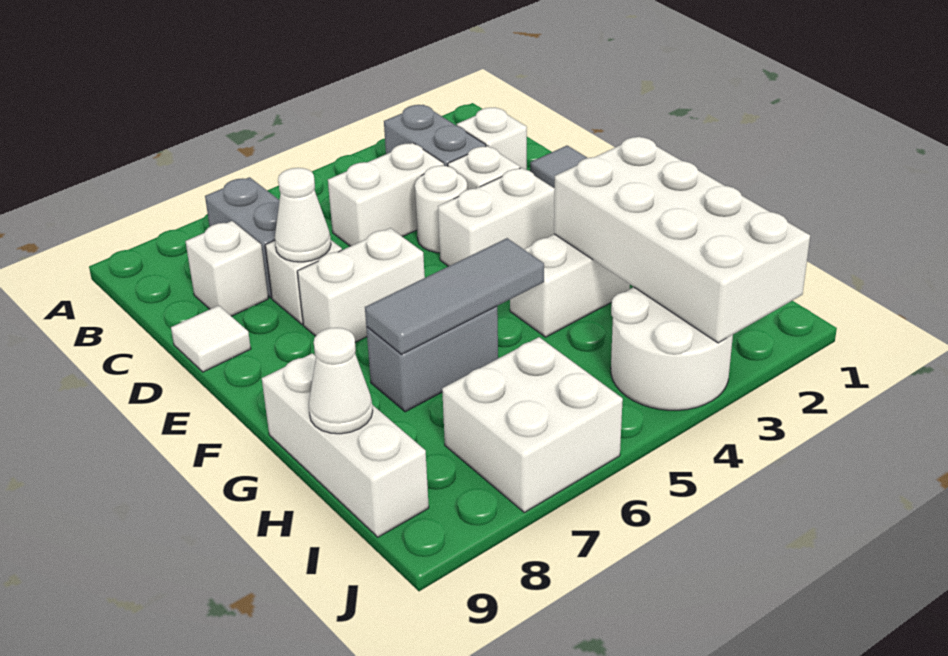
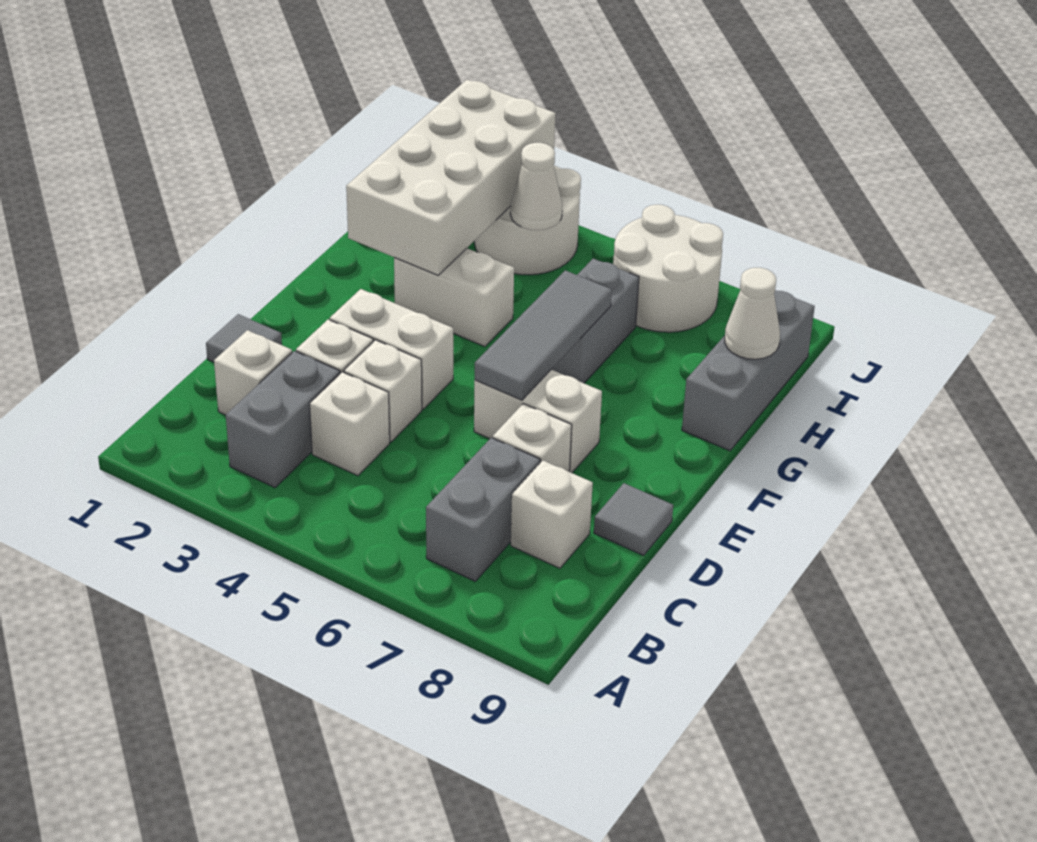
white 1x2 brick [328,143,444,246] -> white 1x1 brick [310,372,390,476]
white 1x1 round brick [415,166,467,253] -> white 1x1 brick [344,340,422,442]
white 1x1 cone [275,168,331,262] -> white 1x1 cone moved to [510,143,562,230]
white 1x1 tile [171,305,251,372] -> grey 1x1 tile [594,483,673,556]
grey 1x3 tile [365,238,544,354] -> grey 1x3 tile turned to [475,270,612,400]
grey 1x2 brick [366,306,498,412] -> grey 1x2 brick turned to [551,259,639,383]
white 1x3 brick [262,353,429,537] -> grey 1x3 brick [682,291,815,451]
white 2x2 brick [442,337,623,512] -> white 2x2 round brick [613,205,723,332]

